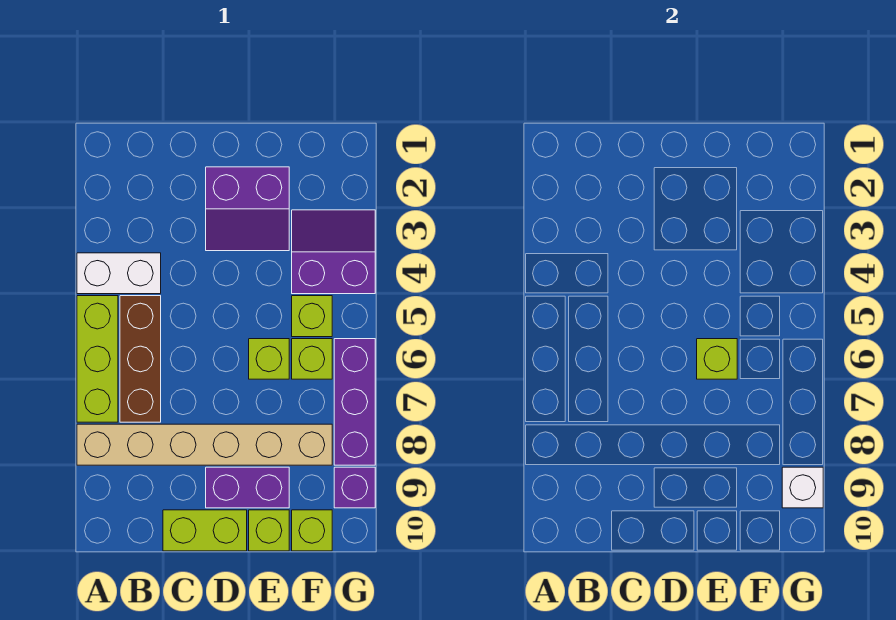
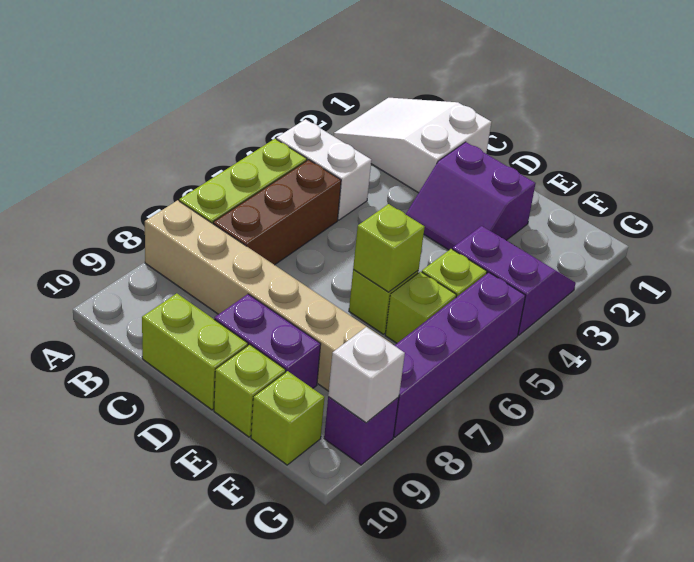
none -> white 2x3 slope [334,98,491,193]
purple 1x3 brick [334,339,375,465] -> purple 1x4 brick [394,272,526,437]

